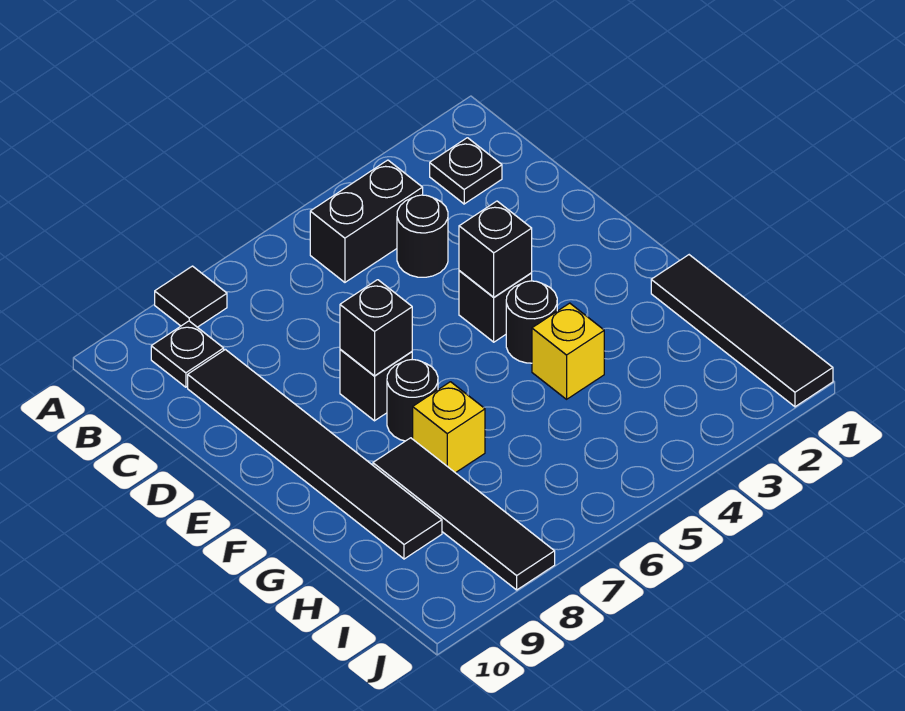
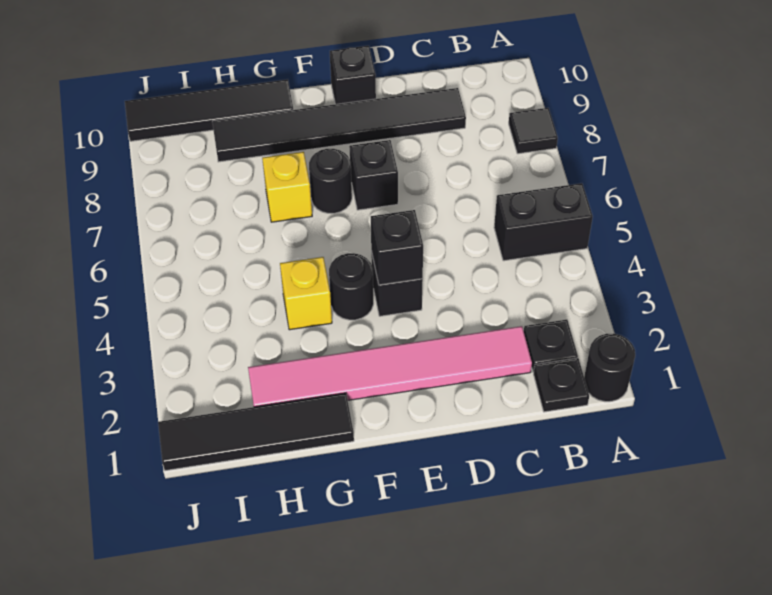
black 1x2 brick [310,160,423,282] -> black 1x2 brick turned to [494,183,593,261]
black 1x1 plate [151,321,224,387] -> black 1x1 plate moved to [534,358,589,412]
none -> pink 1x6 tile [248,326,532,407]
black 1x1 round brick [397,195,448,277] -> black 1x1 round brick moved to [584,334,635,402]
black 1x1 brick [340,280,412,376] -> black 1x1 brick moved to [330,46,376,104]
black 1x4 tile [373,438,555,590] -> black 1x4 tile moved to [125,79,293,141]

